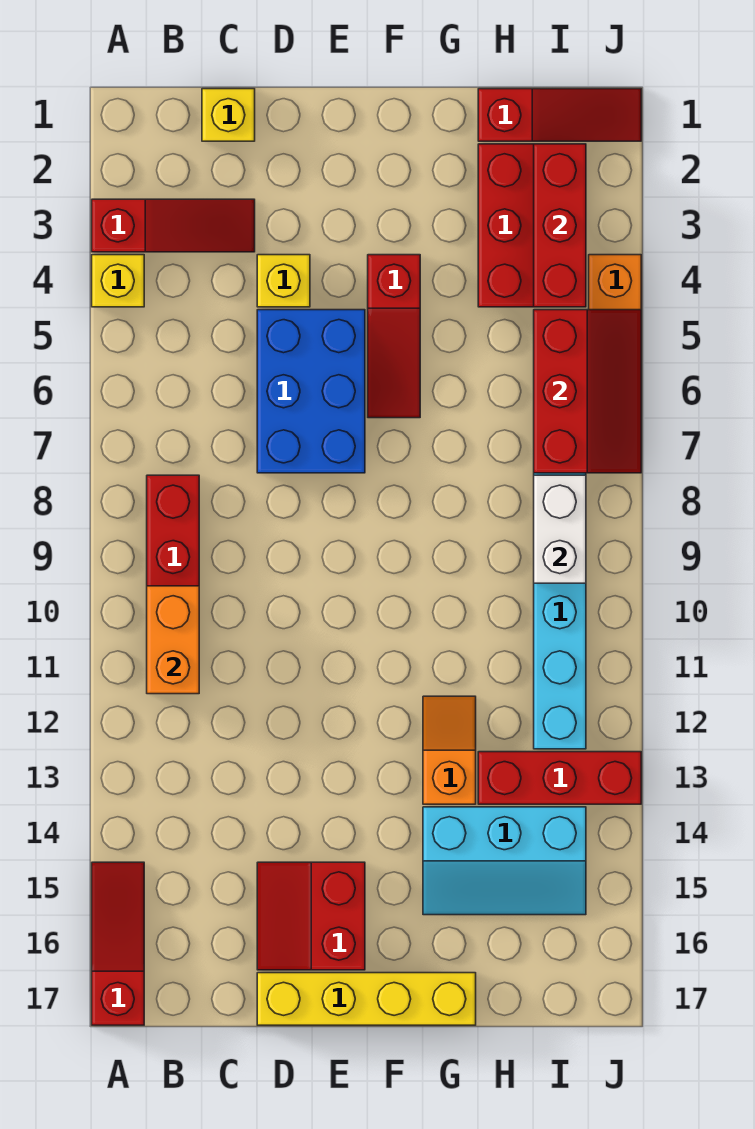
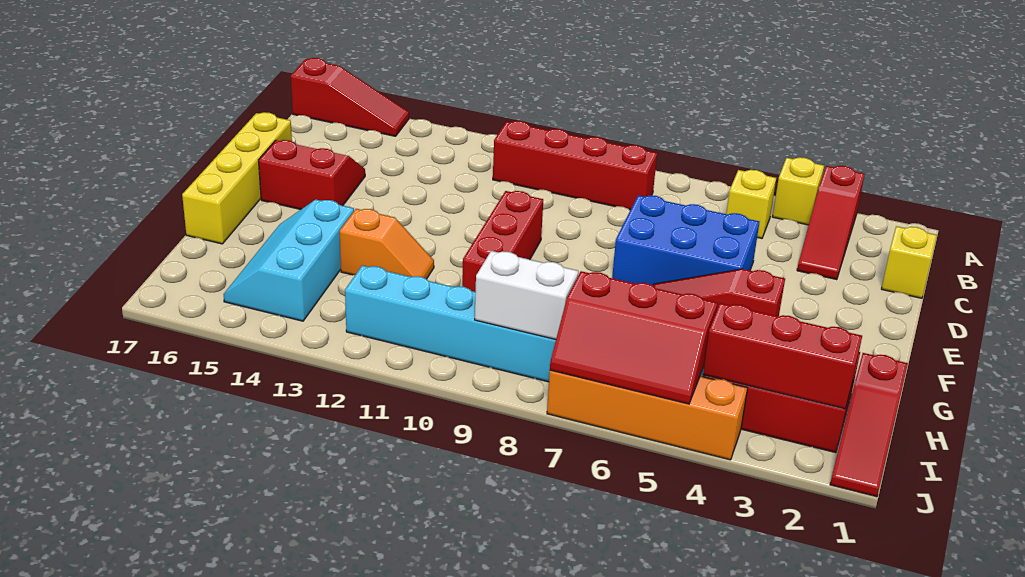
orange 1x2 brick [147,586,199,694] -> none
yellow 1x1 brick [257,255,310,307] -> yellow 1x1 brick moved to [726,170,776,238]
red 1x3 brick [478,752,641,804] -> red 1x3 brick moved to [462,191,543,292]

